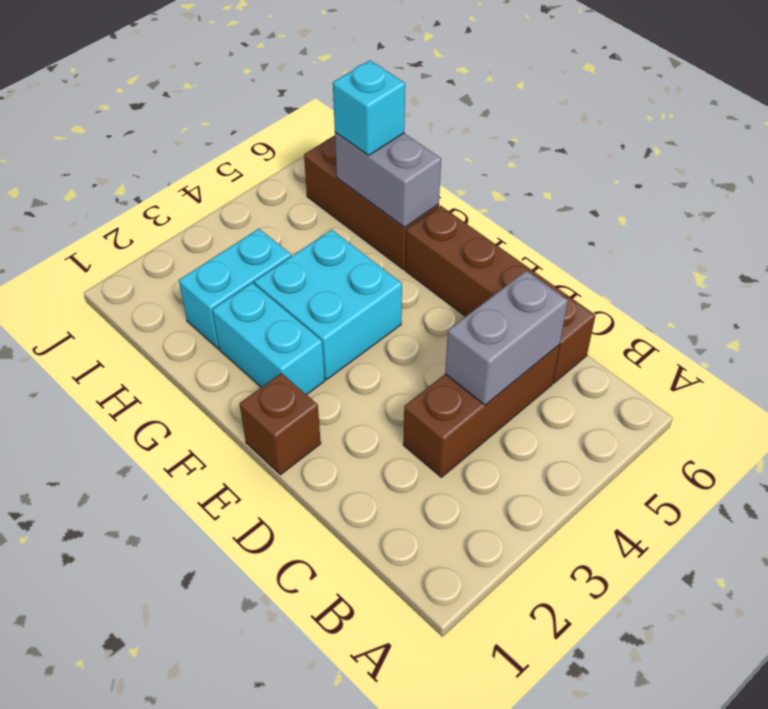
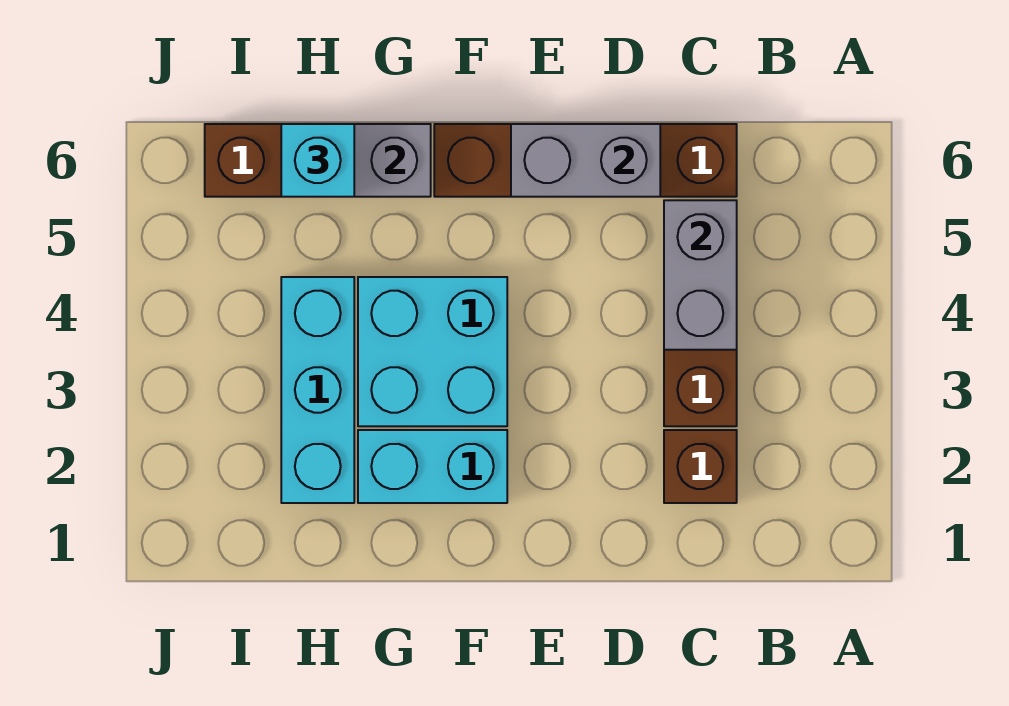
none -> grey 1x2 brick [511,124,660,197]
brown 1x1 brick [240,373,321,475] -> brown 1x1 brick moved to [664,430,737,503]
cyan 1x2 brick [179,229,291,348] -> cyan 1x3 brick [281,277,354,503]

